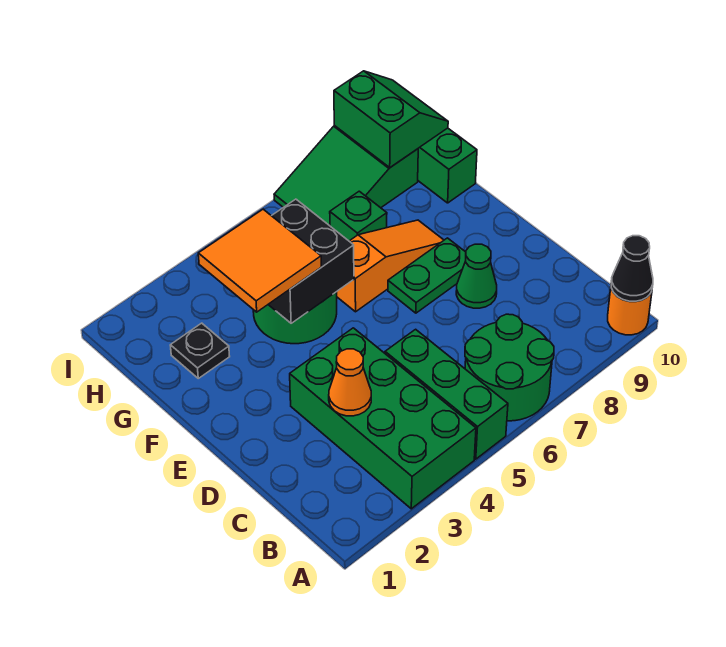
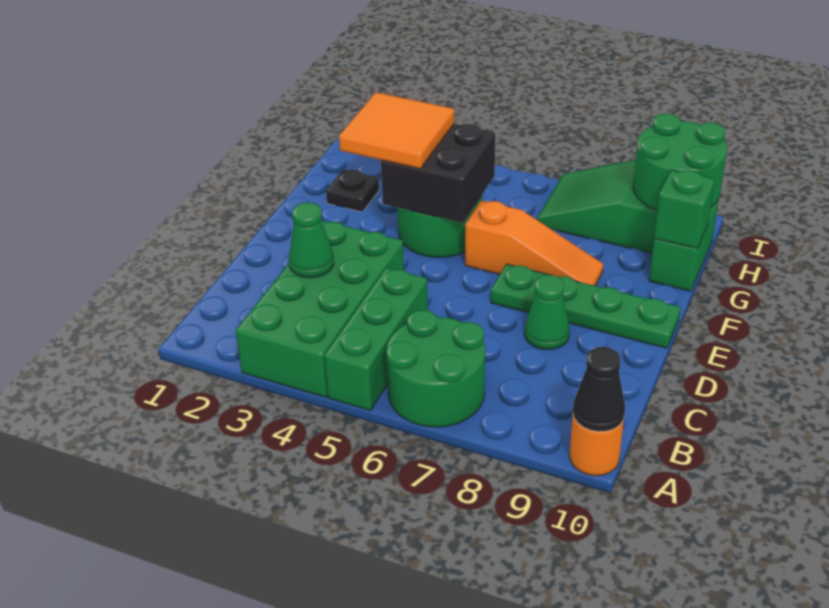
orange 1x1 cone [329,349,371,416] -> green 1x1 cone [289,202,334,278]
green 1x2 plate [388,238,466,313] -> green 1x4 plate [491,264,681,348]
green 1x1 brick [330,191,387,241] -> green 1x1 brick moved to [654,170,715,248]
green 2x2 slope [334,71,448,167] -> green 2x2 round brick [633,114,727,210]

